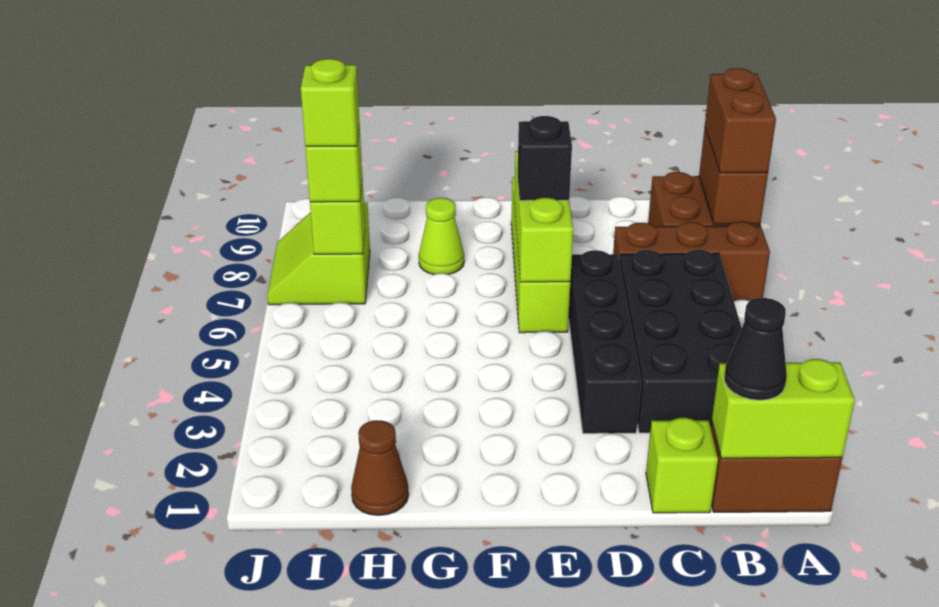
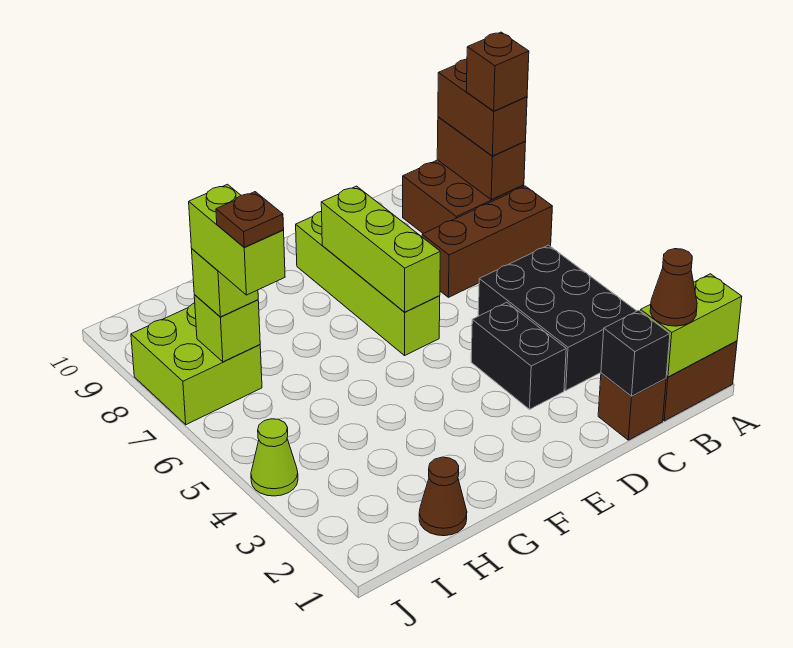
none -> brown 1x1 brick [466,32,529,111]
black 1x1 cone [724,298,787,400] -> brown 1x1 cone [650,249,697,326]
black 2x4 brick [620,250,742,433] -> black 2x3 brick [478,245,636,390]
lime 1x1 brick [646,418,718,513] -> brown 1x1 brick [598,373,666,440]
black 1x4 brick [569,250,641,434] -> black 1x2 brick [471,303,566,409]
black 1x1 brick [517,116,572,201] -> black 1x1 brick moved to [601,310,670,396]
lime 1x1 cone [419,198,464,274] -> lime 1x1 cone moved to [251,419,298,496]
none -> brown 1x1 plate [216,192,284,247]
lime 2x2 slope [267,203,370,305] -> lime 2x2 brick [131,303,262,425]
lime 1x1 brick [301,59,359,146] -> lime 1x2 brick [189,184,285,295]

